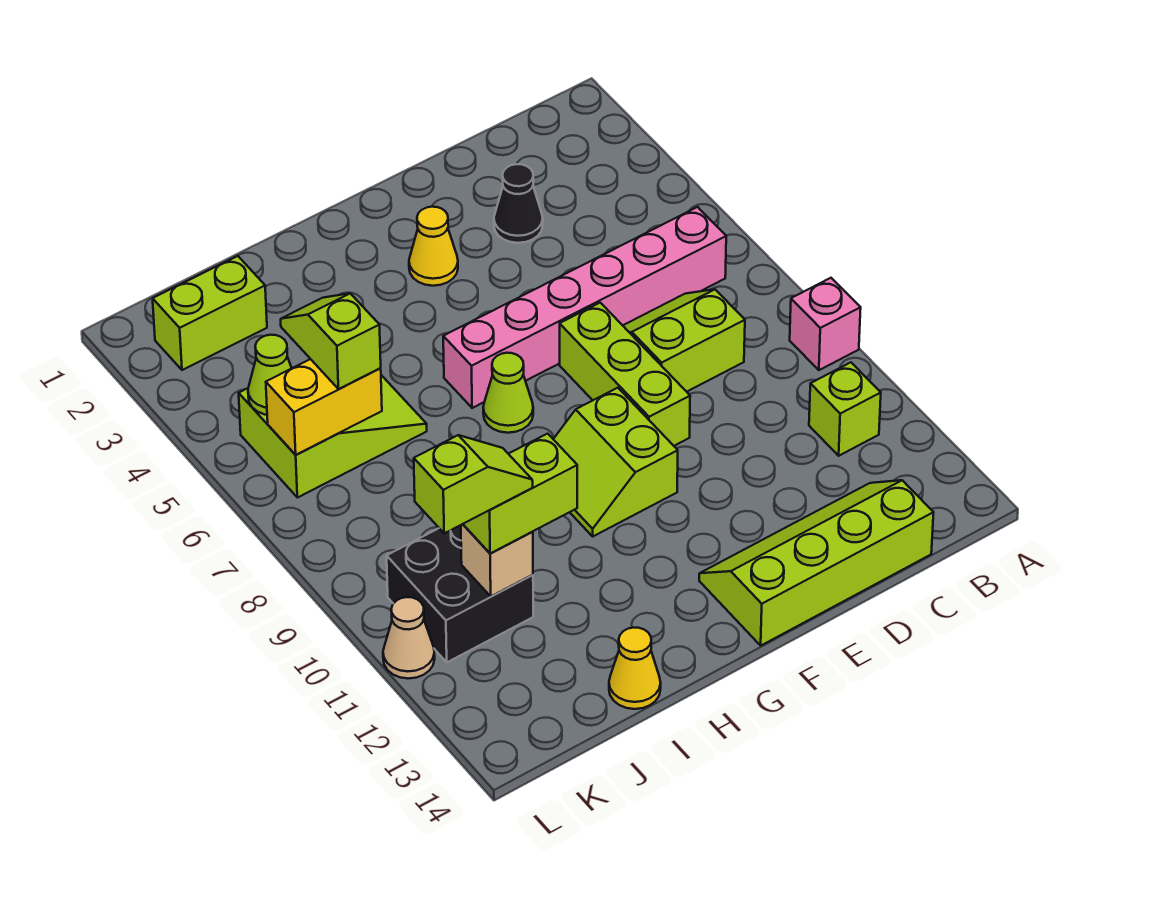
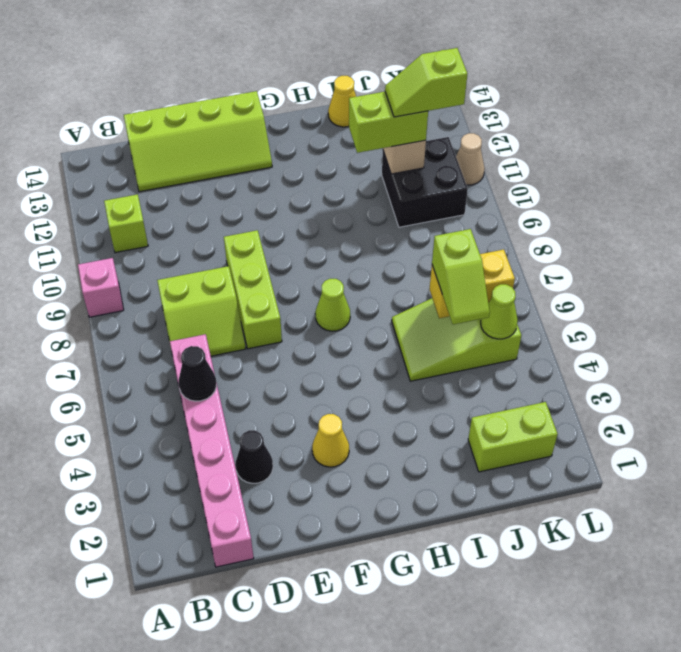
pink 1x6 brick [443,207,726,408] -> pink 1x6 brick turned to [170,334,254,567]
none -> black 1x1 cone [179,346,216,401]
lime 2x2 slope [553,388,678,536] -> none

